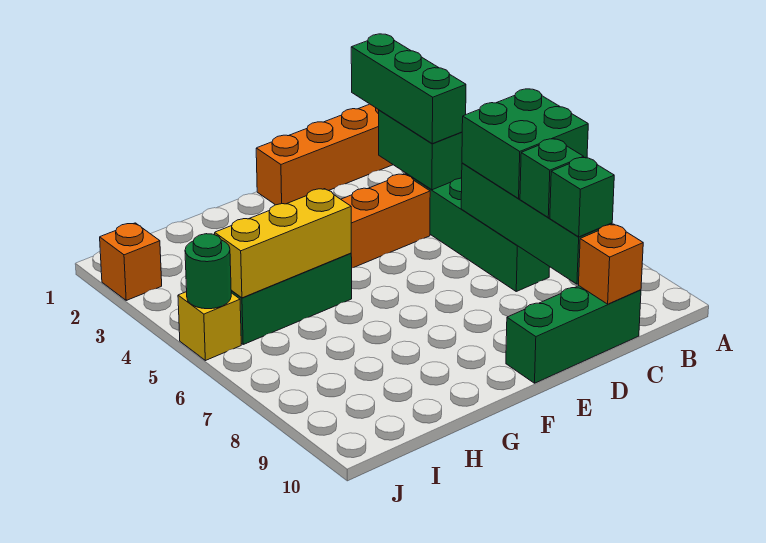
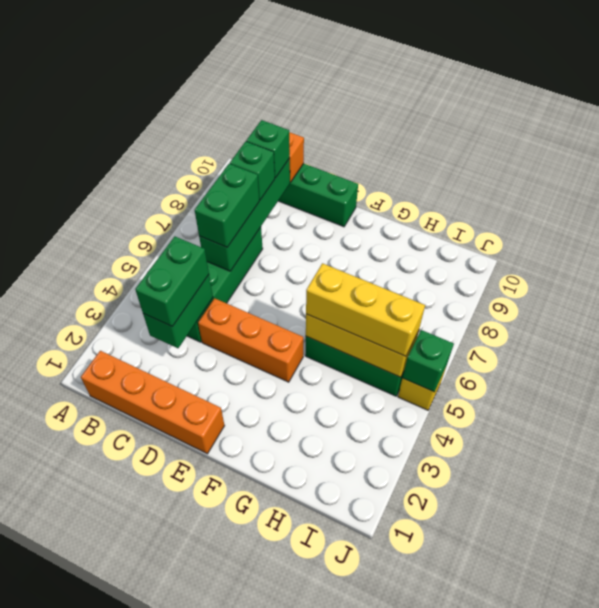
green 2x2 brick [462,89,588,198] -> green 1x2 brick [195,164,259,247]
green 1x3 brick [351,34,466,144] -> green 1x2 brick [135,237,209,327]
none -> yellow 1x3 brick [306,263,425,356]
orange 1x1 brick [100,223,162,300] -> none
green 1x1 round brick [185,234,231,309] -> green 1x1 brick [403,330,454,392]

